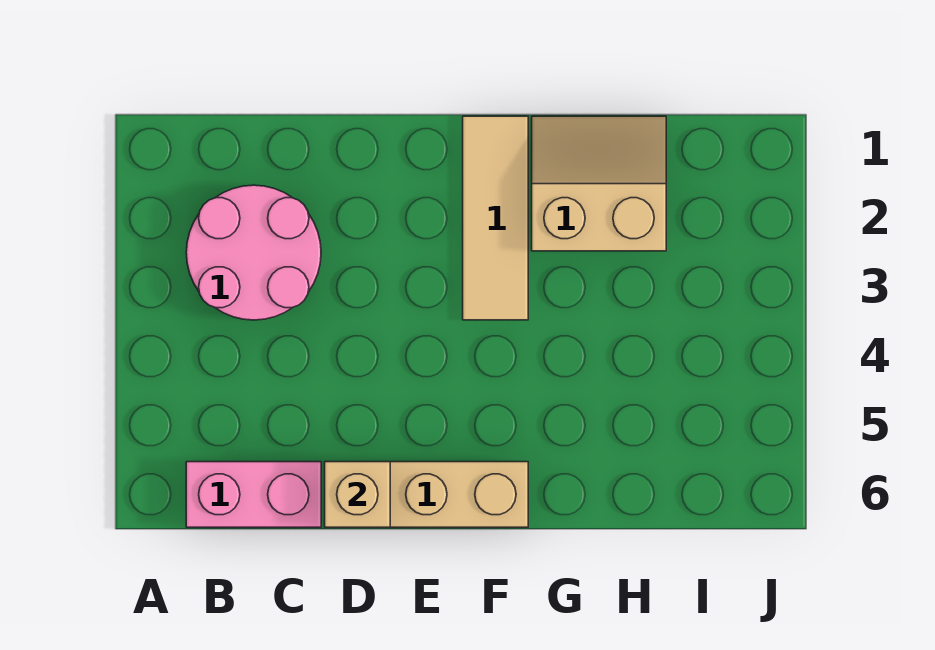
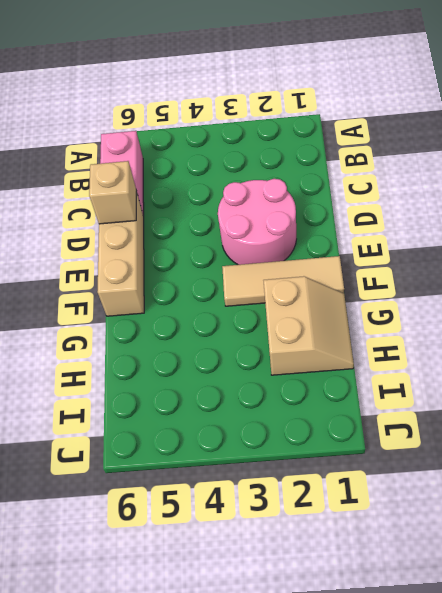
pink 2x2 round brick [186,185,321,320] -> pink 2x2 round brick moved to [218,179,296,265]

